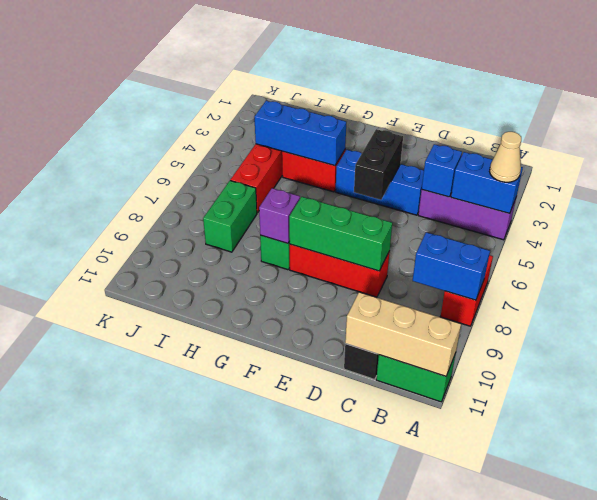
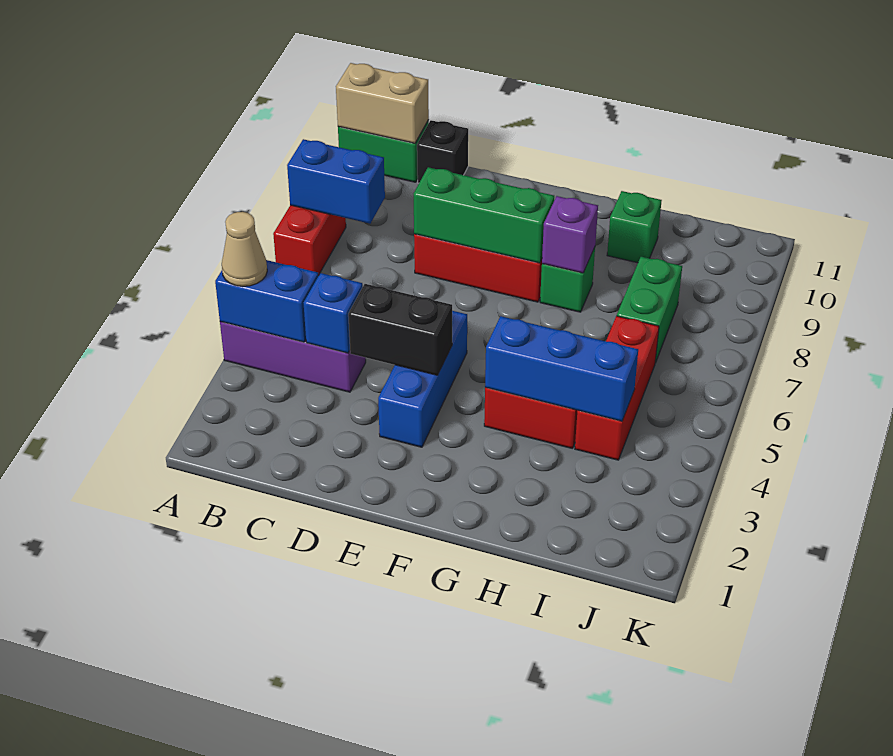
tan 1x3 brick [345,292,461,376] -> tan 1x2 brick [336,63,429,143]
blue 1x3 brick [336,150,424,215] -> blue 1x3 brick turned to [378,311,467,447]
black 1x2 brick [354,129,403,200] -> black 1x2 brick turned to [348,284,452,375]
none -> green 1x1 brick [607,191,662,263]

